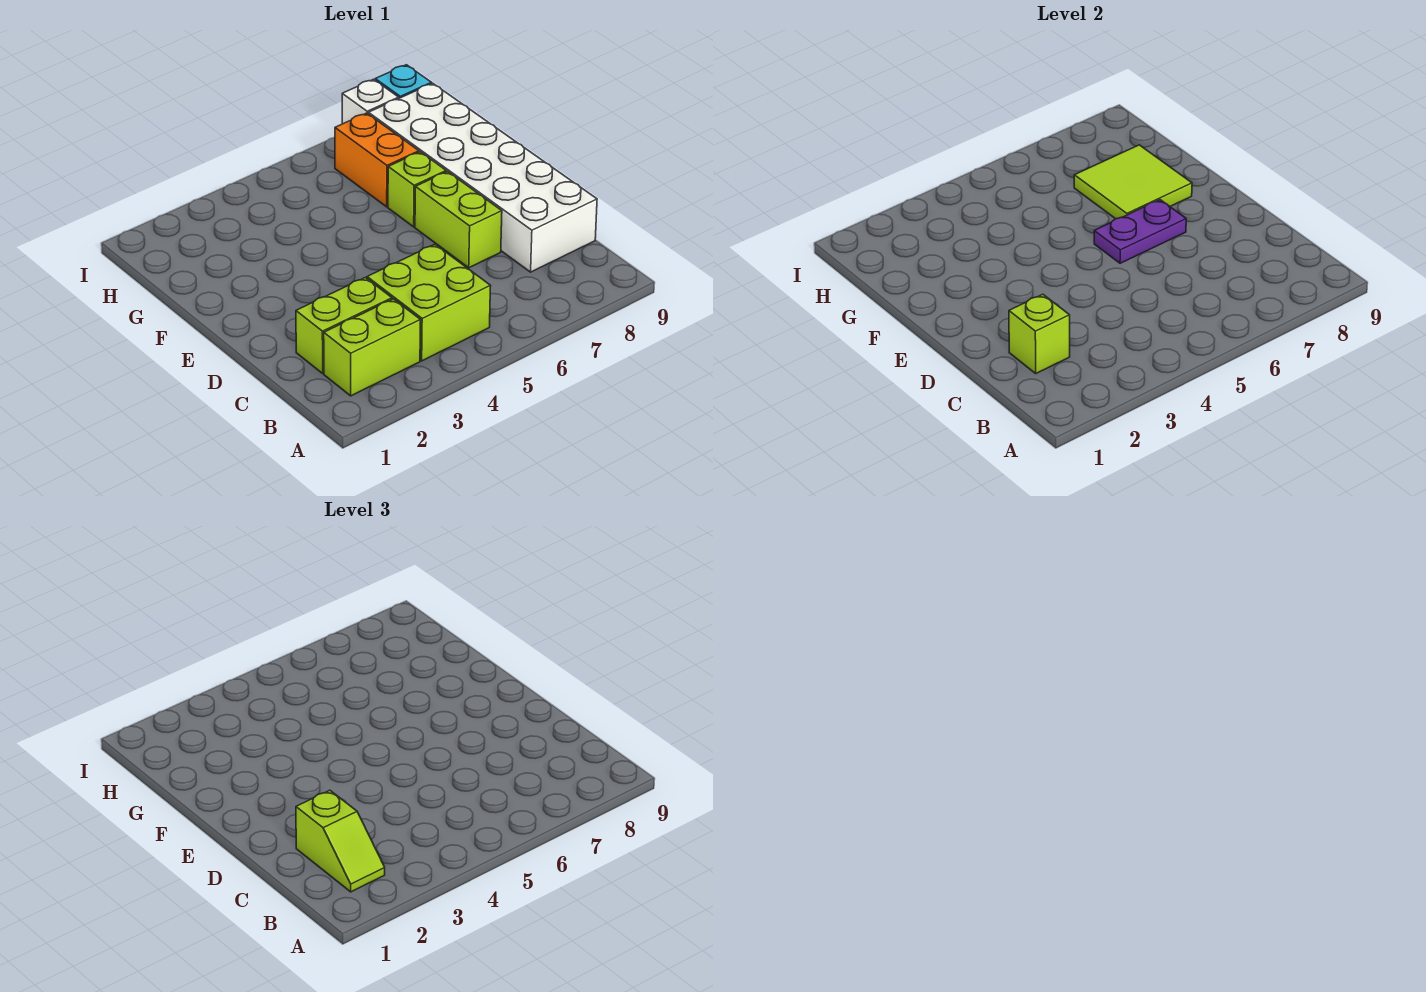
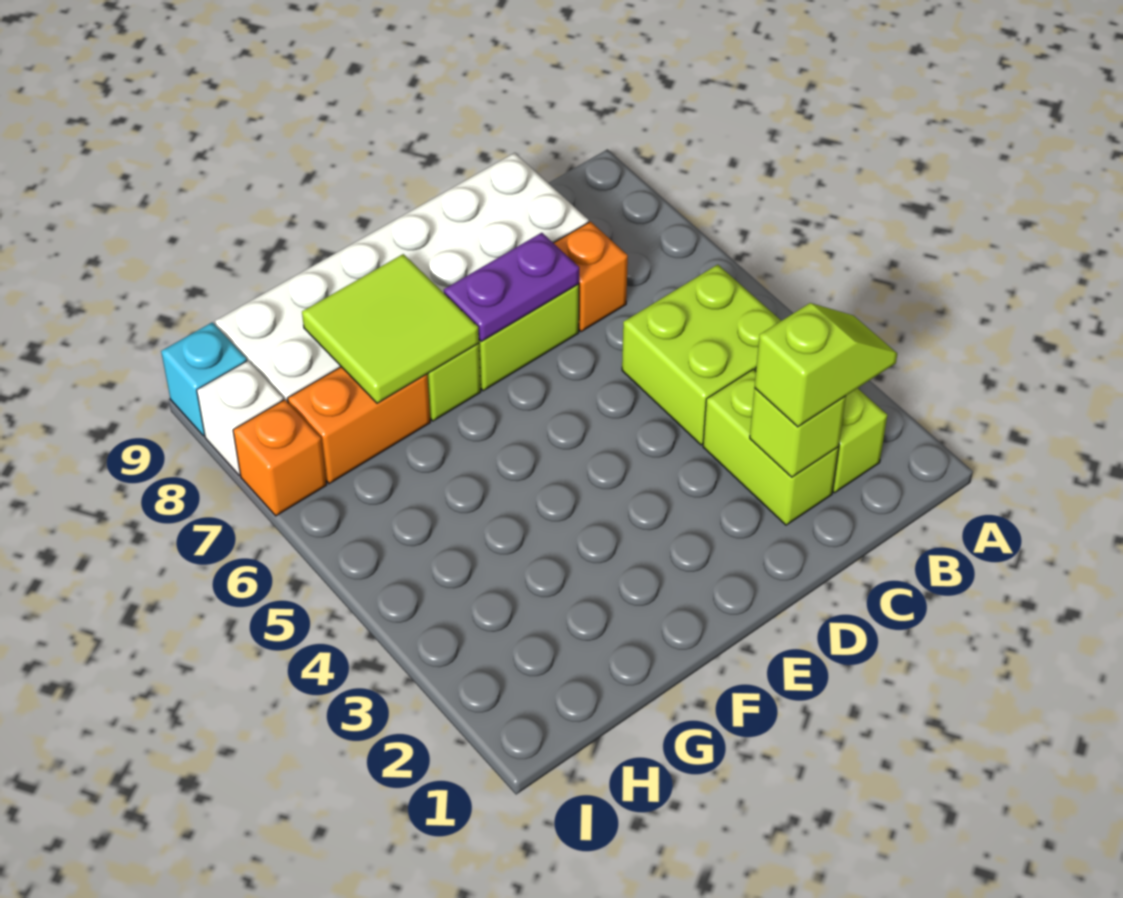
none -> orange 1x1 brick [554,222,628,332]
purple 1x2 plate [1094,200,1186,263] -> purple 1x2 plate turned to [444,233,579,341]
none -> orange 1x1 brick [233,400,327,516]

